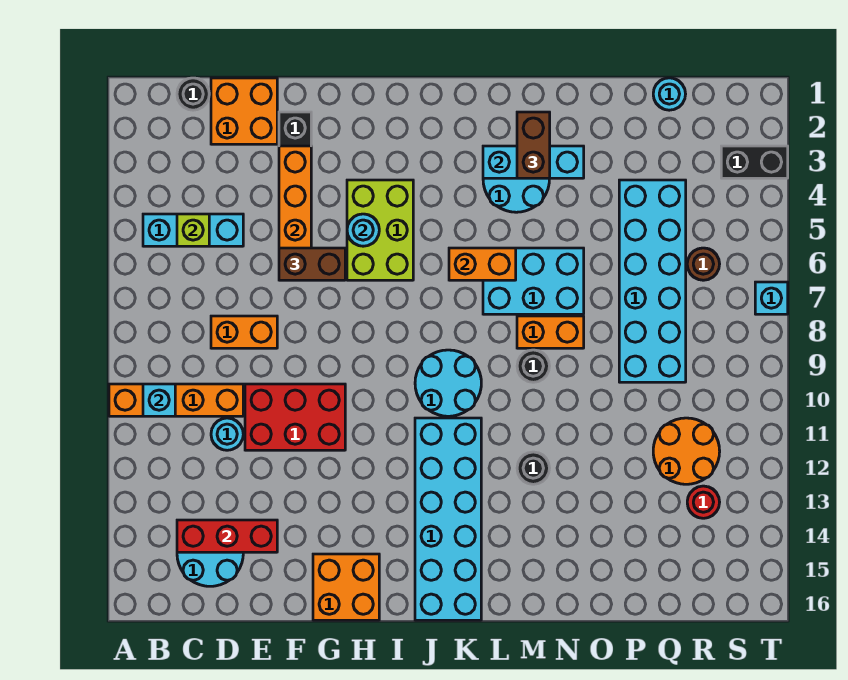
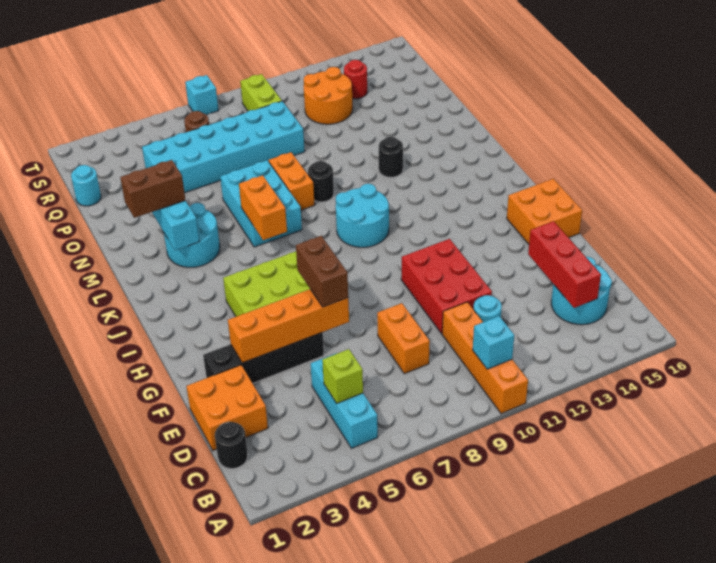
cyan 1x1 round brick [347,214,379,246] -> none
cyan 2x6 brick [415,418,481,620] -> none
none -> lime 1x2 brick [240,74,282,111]
black 1x2 brick [721,146,788,178] -> none

